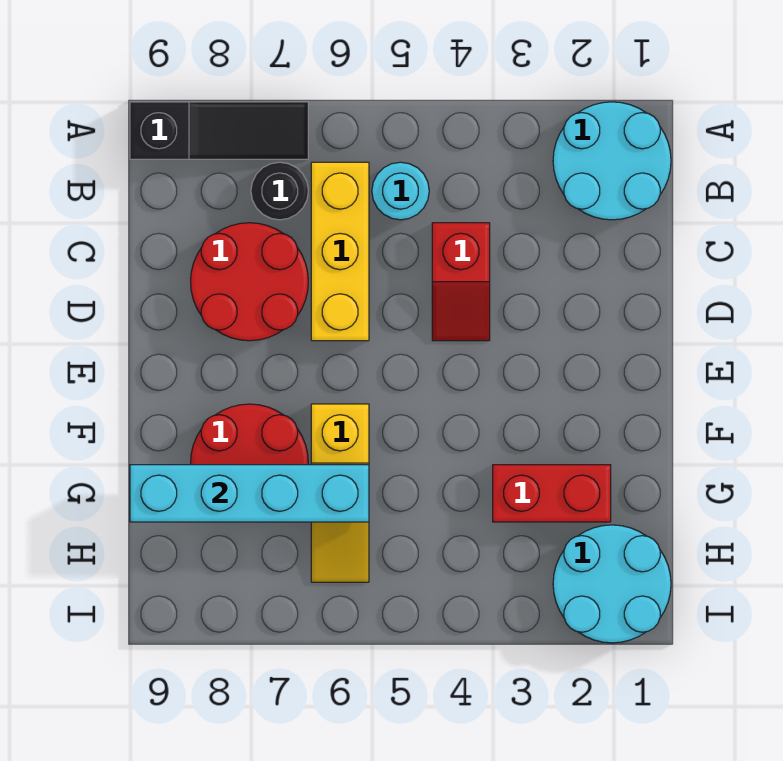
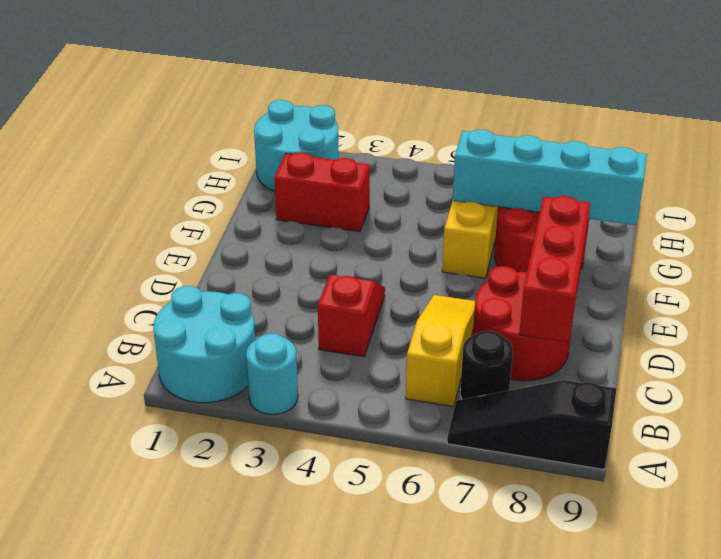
cyan 1x1 round brick [372,162,429,220] -> cyan 1x1 round brick moved to [246,334,298,414]
yellow 1x3 brick [311,162,369,341] -> yellow 1x3 slope [406,295,475,407]
none -> red 1x3 brick [519,196,590,342]

